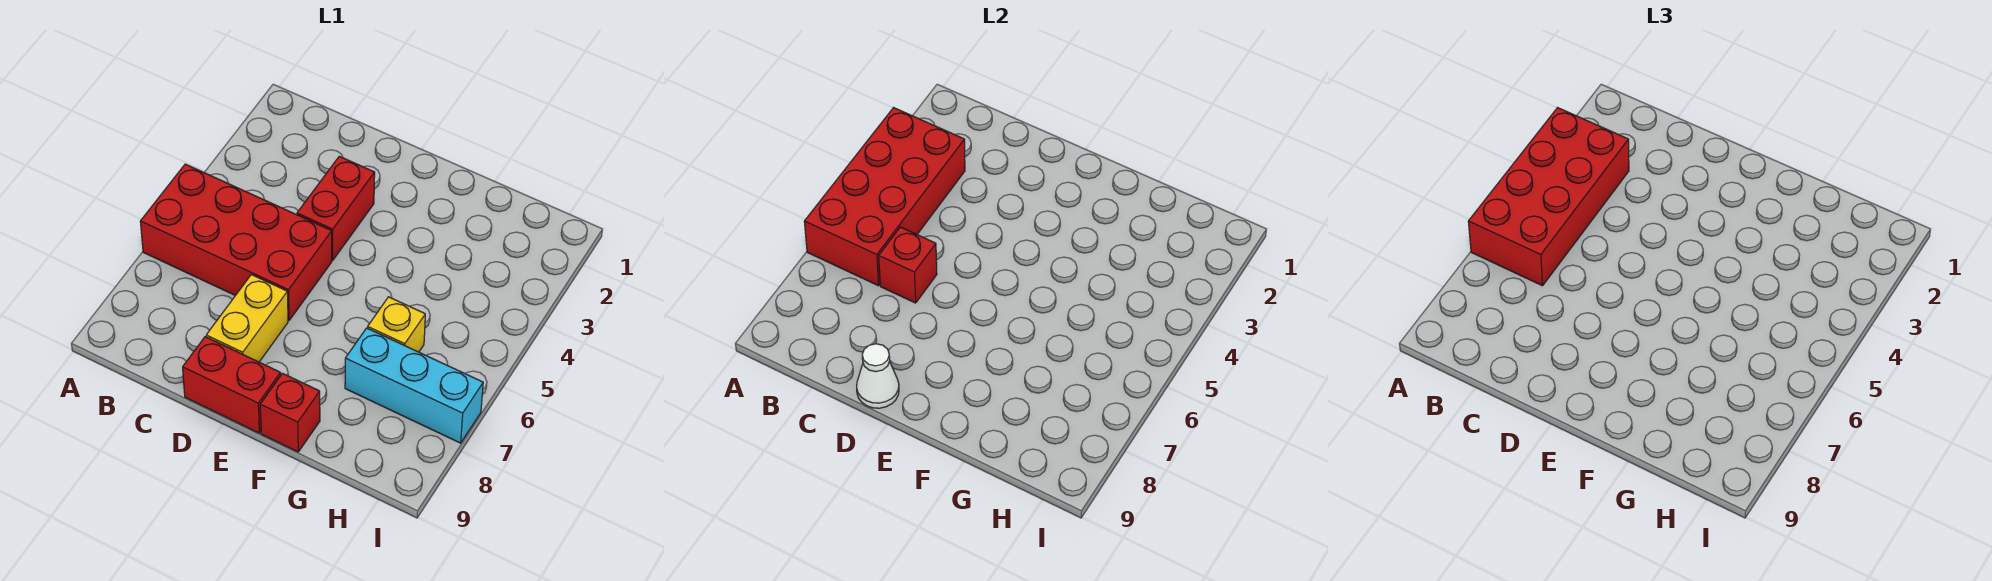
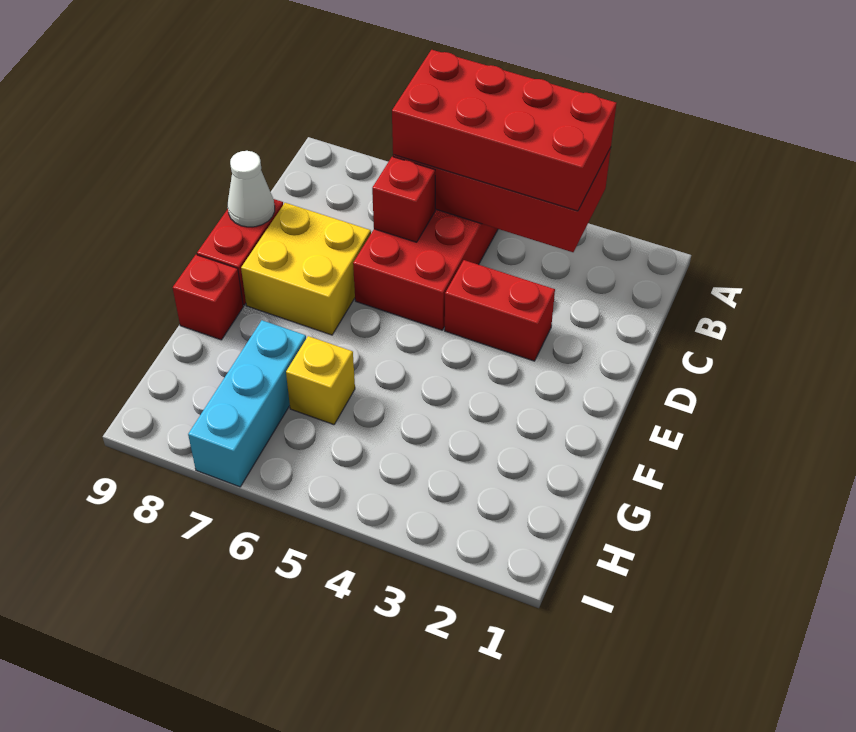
yellow 1x2 brick [206,275,288,362] -> yellow 2x2 brick [241,203,371,335]

